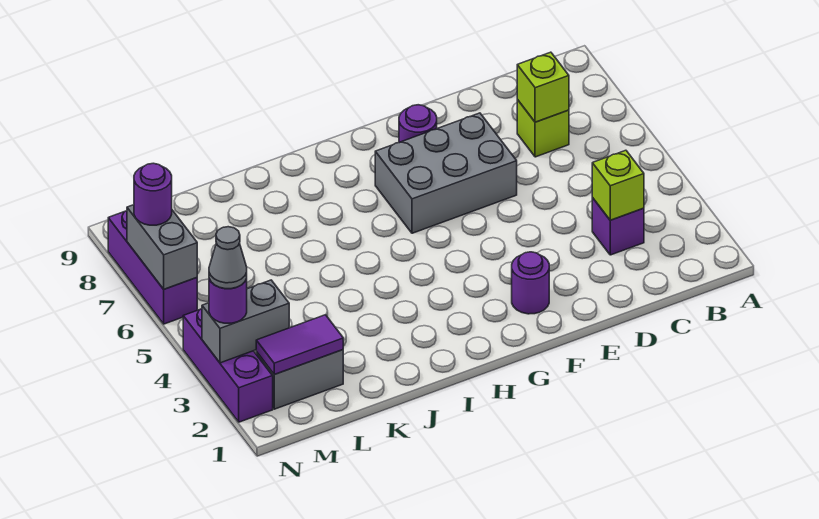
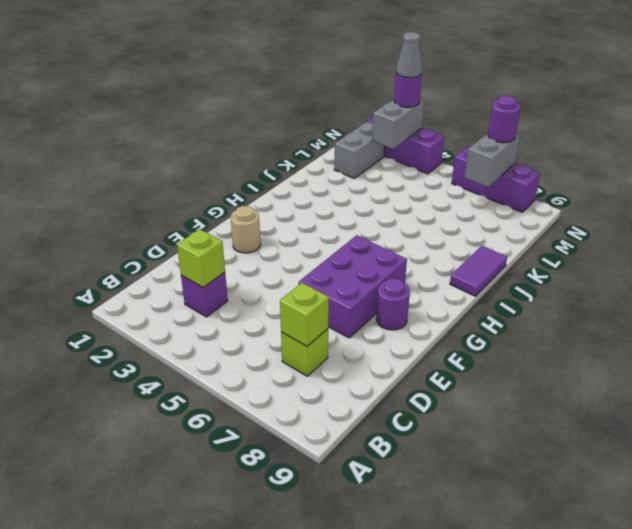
grey 2x3 brick [375,113,517,233] -> purple 2x3 brick [299,235,407,338]
purple 1x1 round brick [512,252,549,314] -> tan 1x1 round brick [231,206,261,253]
purple 1x2 tile [256,315,343,375] -> purple 1x2 tile moved to [450,246,507,296]
grey 1x2 brick [127,205,197,289] -> grey 1x2 brick turned to [465,133,520,187]

